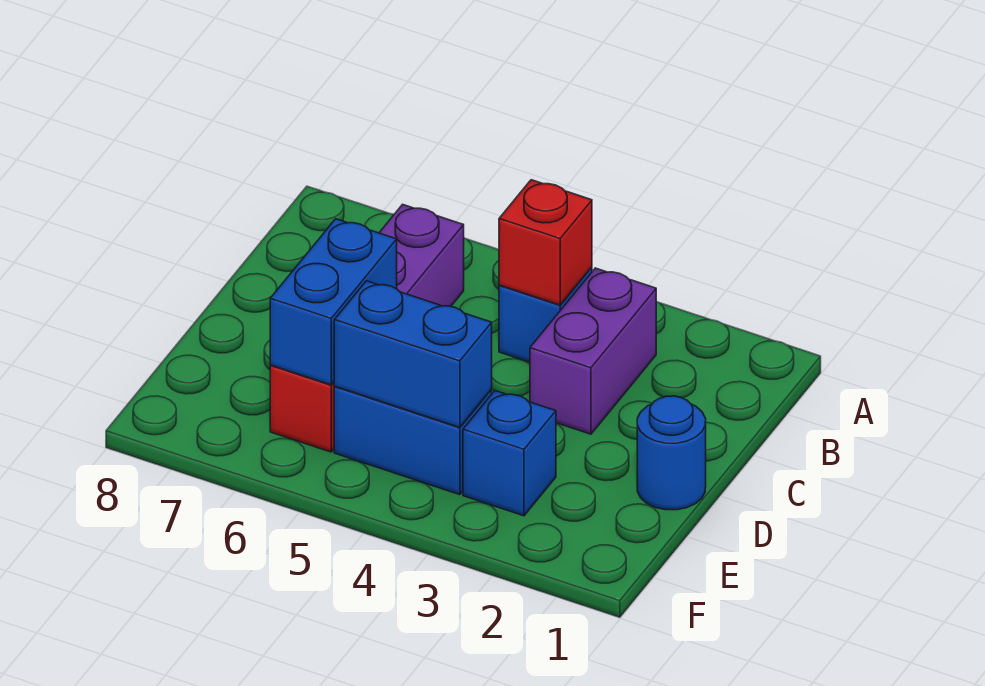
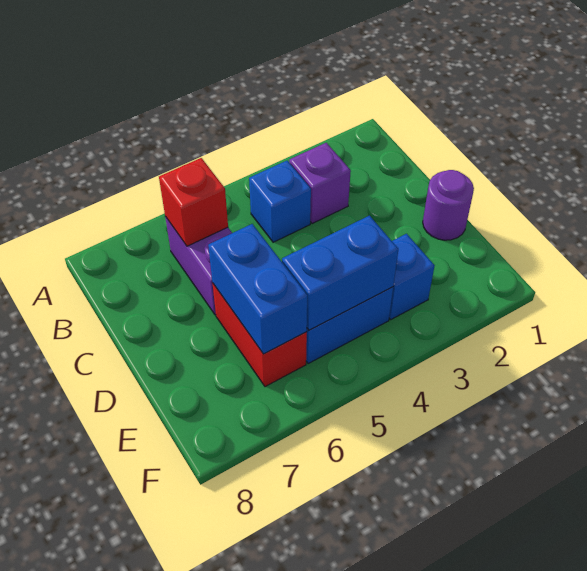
purple 1x2 brick [530,268,656,434] -> purple 1x1 brick [289,143,351,224]
red 1x1 brick [499,180,592,305] -> red 1x1 brick moved to [159,158,228,246]
blue 1x1 round brick [637,396,706,510] -> purple 1x1 round brick [423,170,474,240]

